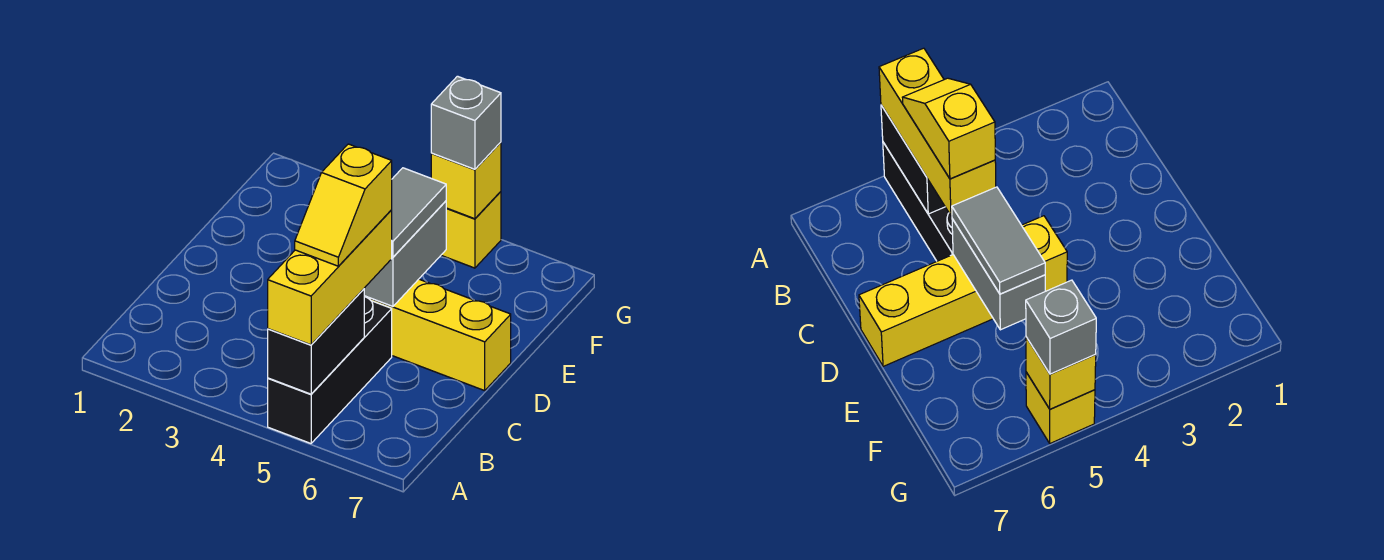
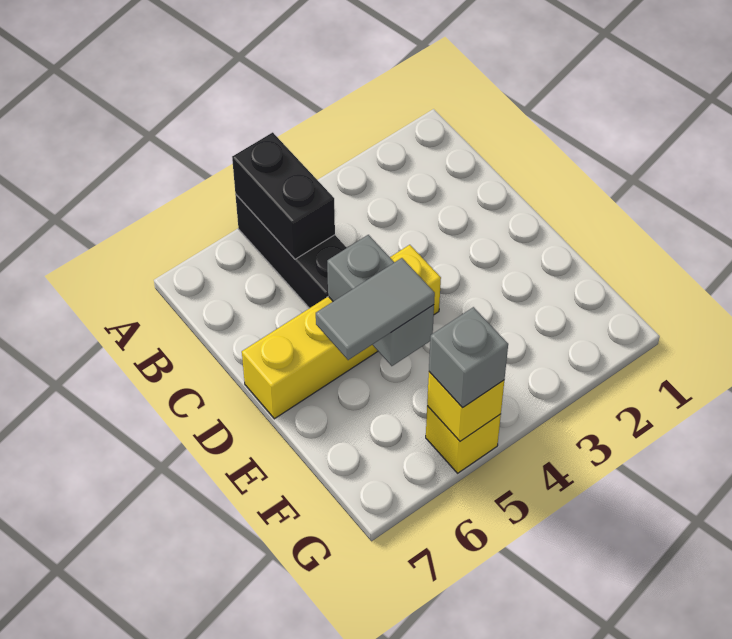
yellow 1x3 brick [268,210,392,345] -> none
yellow 1x2 slope [295,144,392,266] -> none
grey 1x2 tile [392,168,446,257] -> grey 1x2 tile turned to [316,258,435,360]

